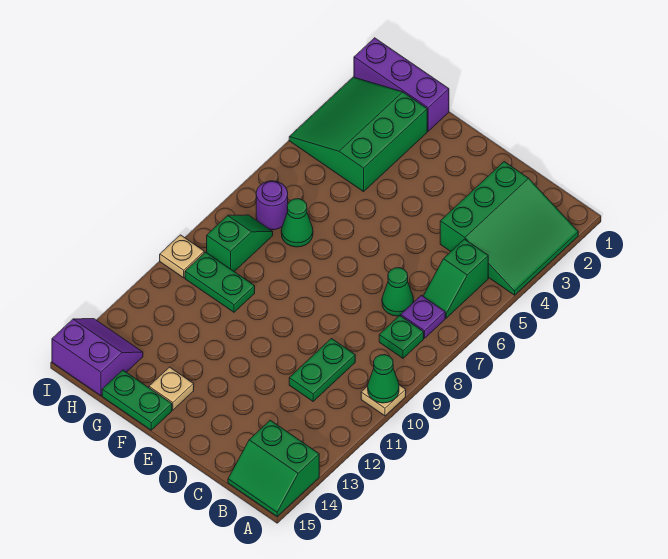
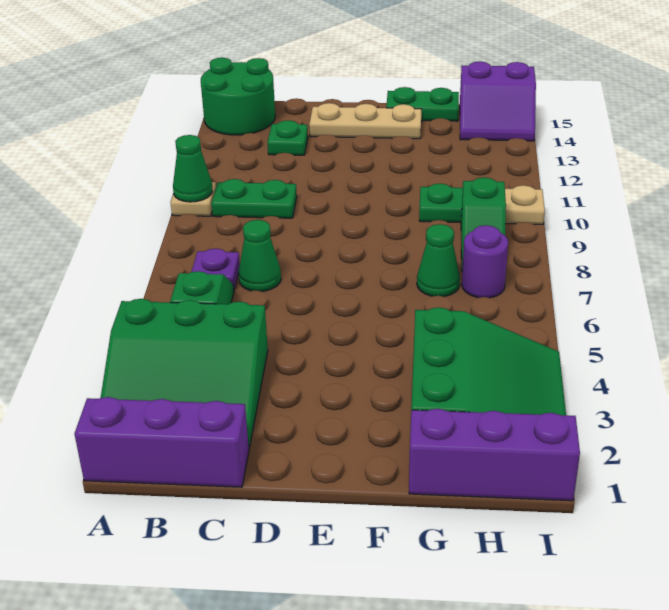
none -> purple 1x3 brick [75,397,249,487]
green 3x3 slope [440,162,578,295] -> green 3x3 slope turned to [101,299,268,448]
green 2x2 slope [228,420,319,516] -> green 2x2 round brick [201,58,275,135]
green 1x1 plate [379,316,424,358] -> green 1x1 plate moved to [268,120,308,155]
green 1x2 plate [289,339,355,401] -> green 1x2 plate turned to [211,179,297,218]
tan 1x1 plate [149,367,194,410] -> tan 1x3 plate [309,103,421,139]

